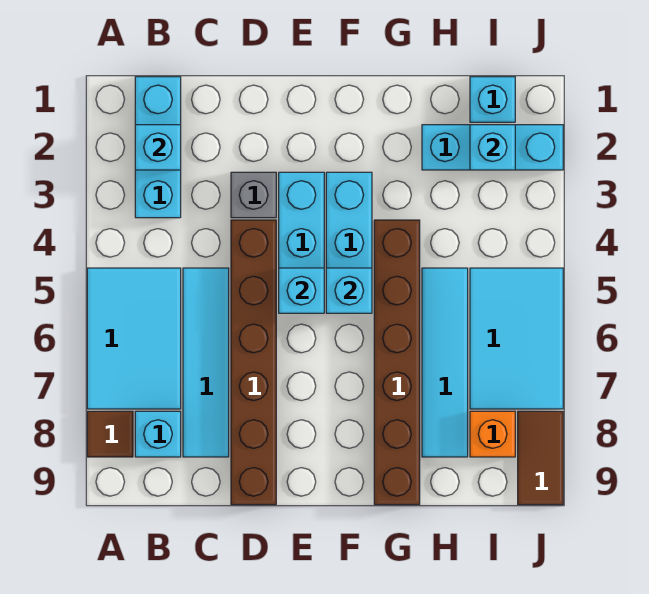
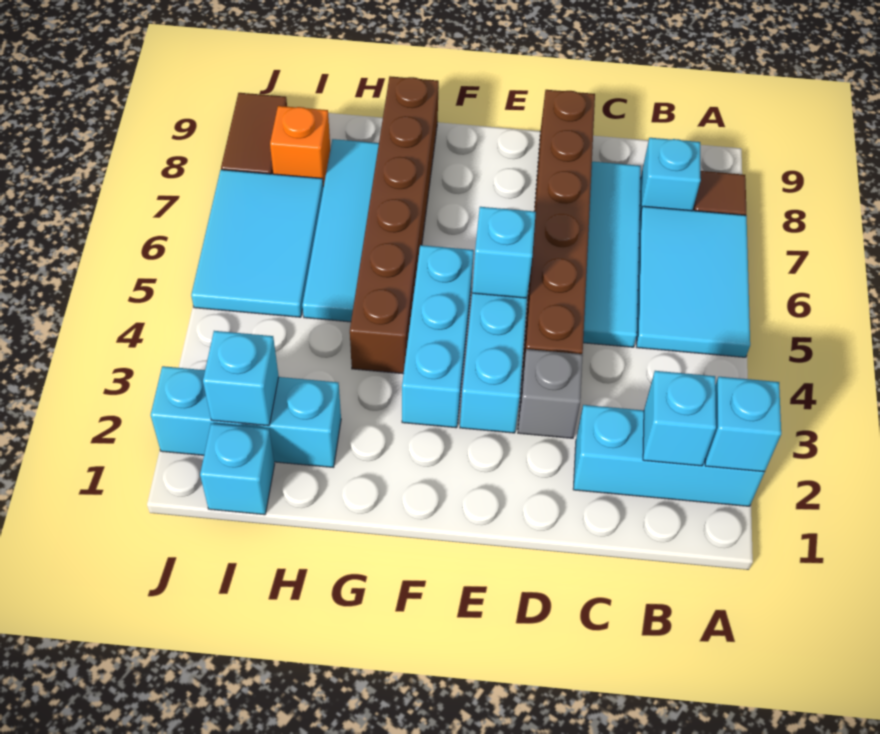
cyan 1x3 brick [135,77,181,218] -> cyan 1x3 brick turned to [573,405,765,506]
cyan 1x1 brick [326,268,372,313] -> cyan 1x1 brick moved to [705,377,781,472]

